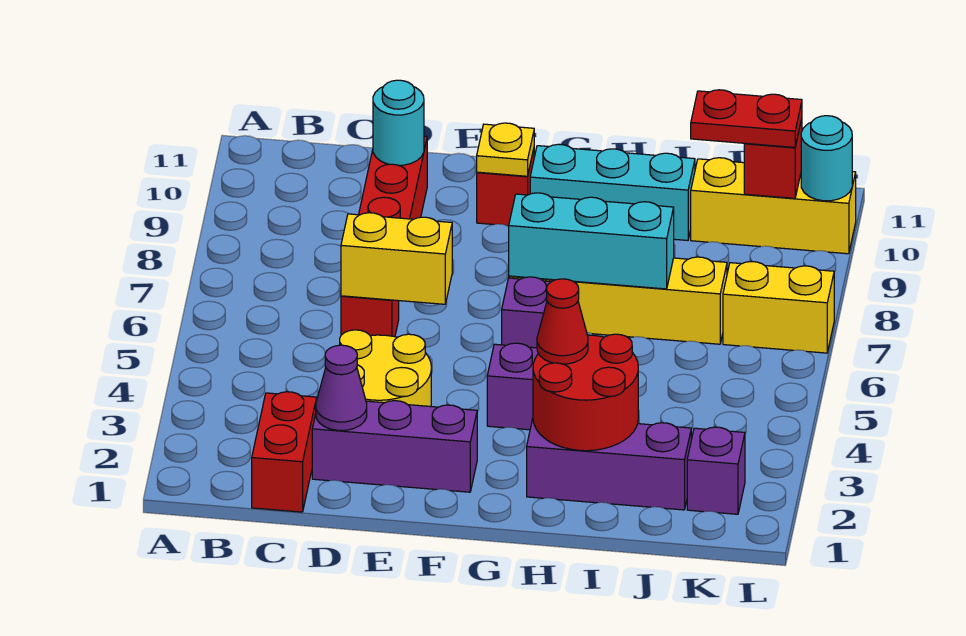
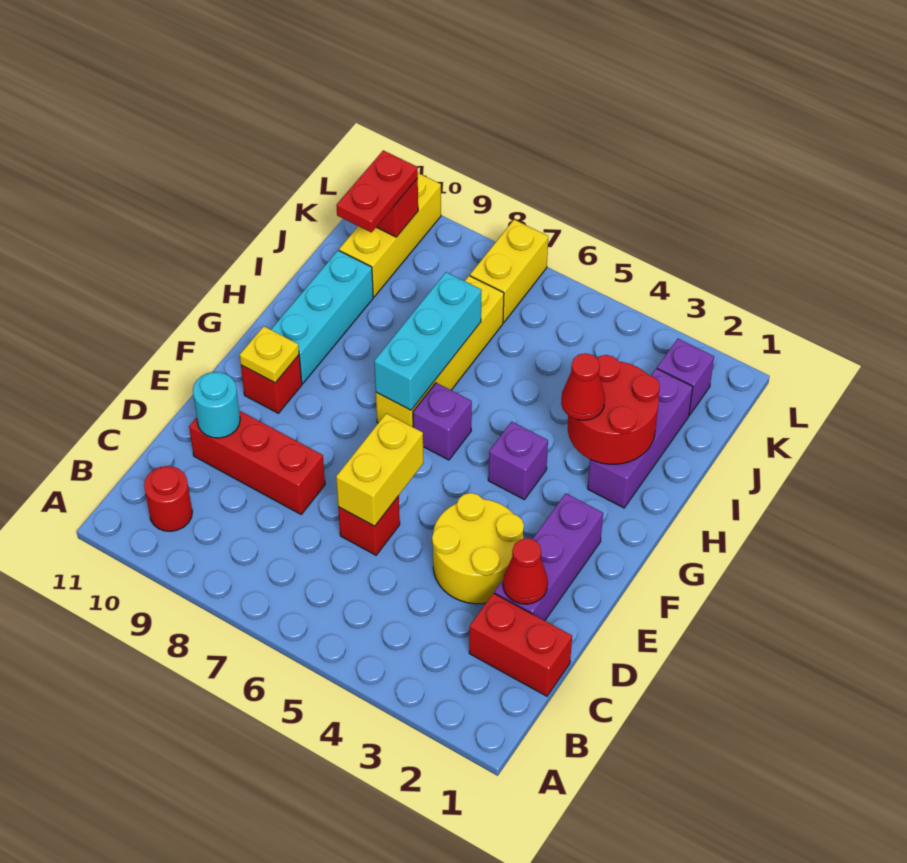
none -> red 1x1 round brick [144,466,192,531]
purple 1x1 cone [316,345,367,430] -> red 1x1 cone [503,538,548,604]
cyan 1x1 round brick [801,116,852,201] -> none

